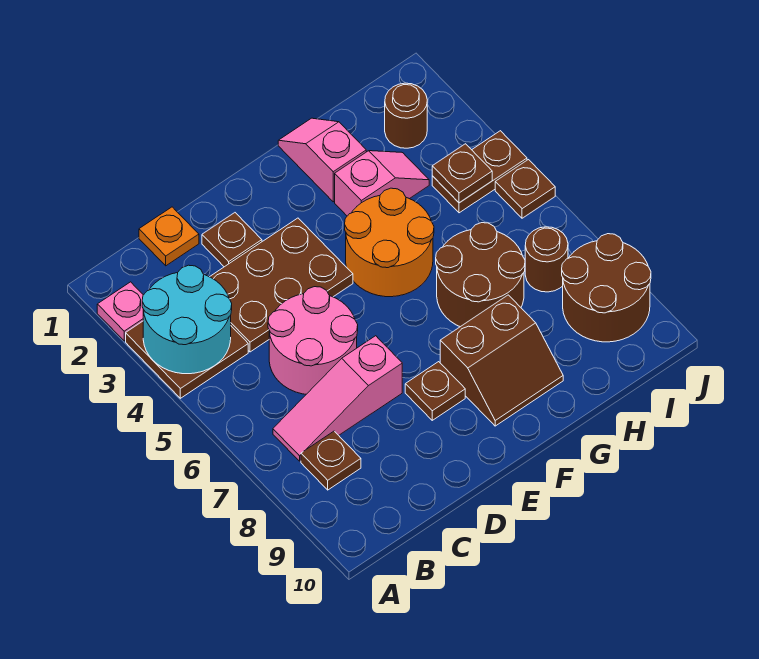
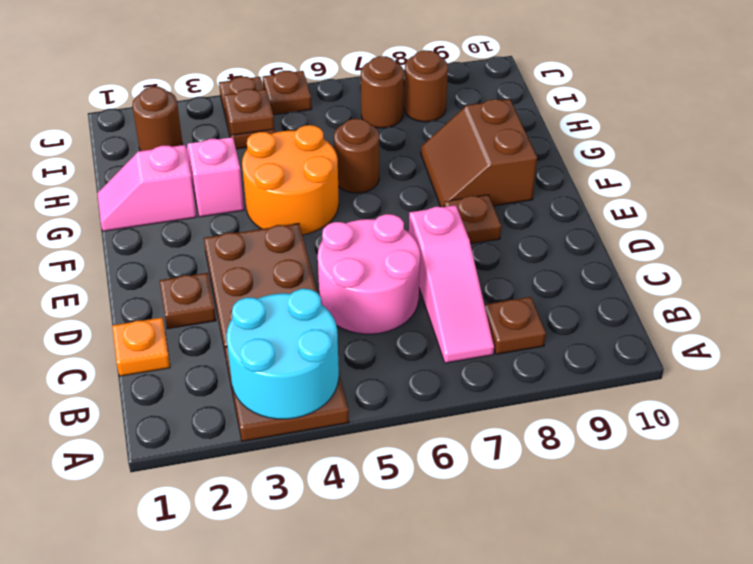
pink 1x1 plate [97,282,143,341] -> none
brown 2x2 slope [440,295,563,426] -> brown 2x2 slope turned to [421,99,537,207]
brown 2x2 round brick [436,223,525,327] -> brown 1x1 round brick [334,119,379,193]
brown 2x2 round brick [562,234,651,342] -> brown 1x1 round brick [404,50,448,122]

